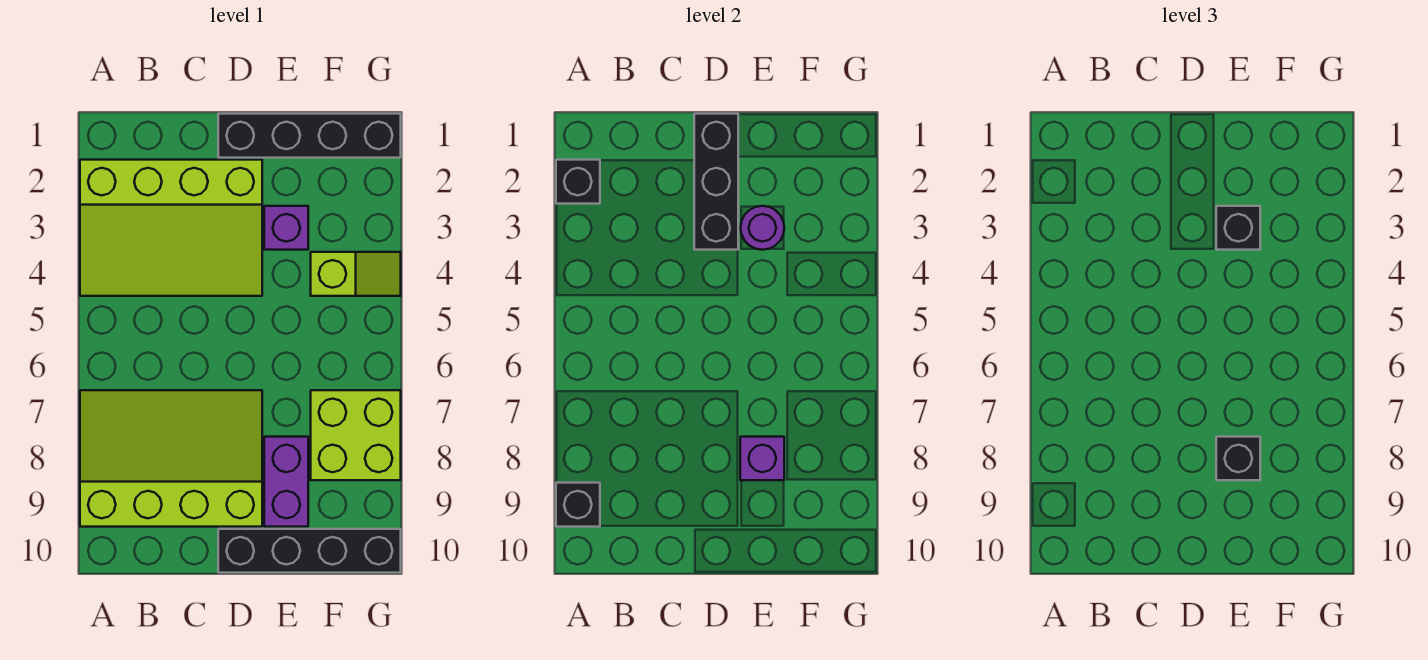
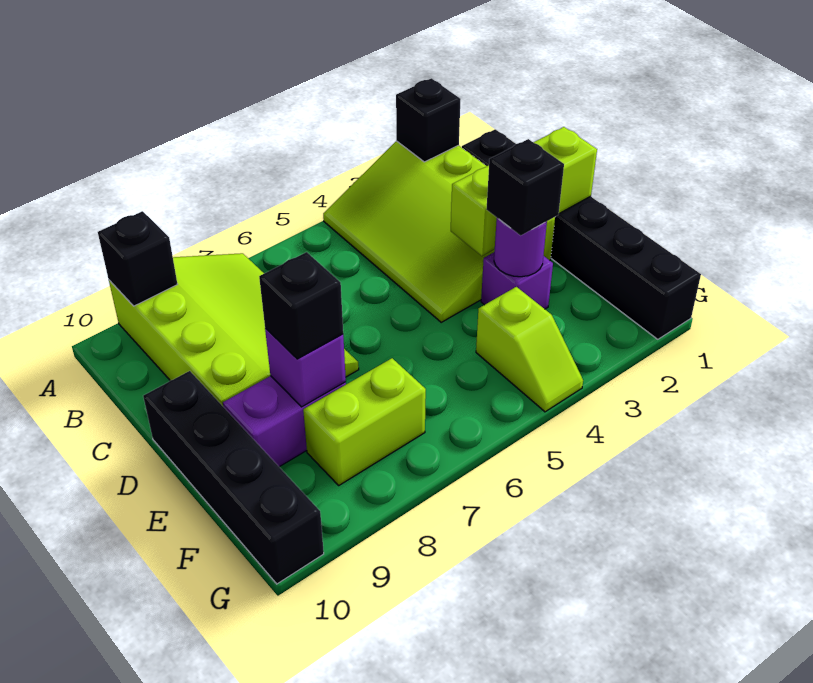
black 1x4 brick [218,114,401,158] -> black 1x6 brick [462,129,701,339]
black 1x3 brick [694,114,738,250] -> lime 1x3 brick [451,127,597,256]
lime 2x2 brick [311,390,401,480] -> lime 1x2 brick [303,358,426,485]

